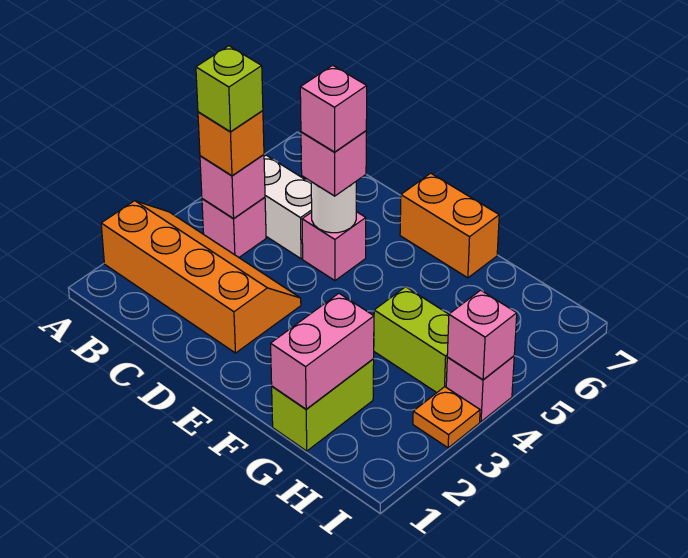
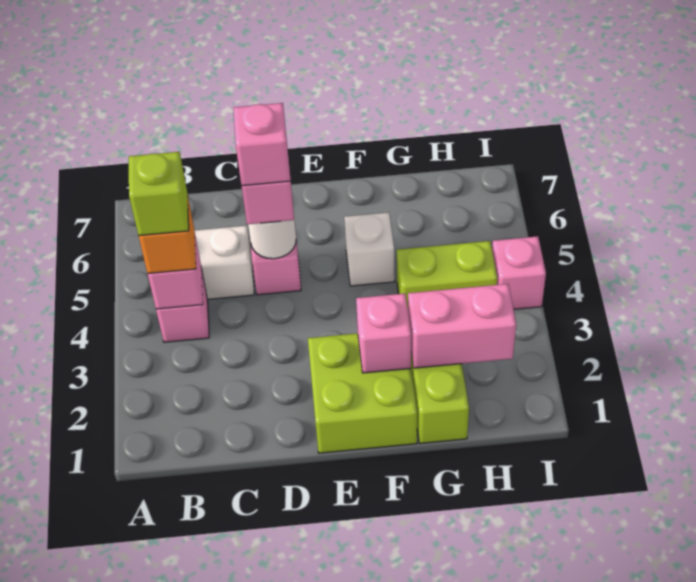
orange 2x4 slope [101,201,301,353] -> none
none -> lime 2x2 brick [308,333,417,453]
orange 1x2 brick [400,173,499,278] -> none
none -> white 1x1 brick [344,212,395,286]
pink 1x2 brick [271,293,374,409] -> pink 1x2 brick turned to [408,284,516,368]
orange 1x1 plate [413,387,480,448] -> none
pink 1x1 brick [447,290,517,380] -> pink 1x1 brick moved to [356,294,411,373]

